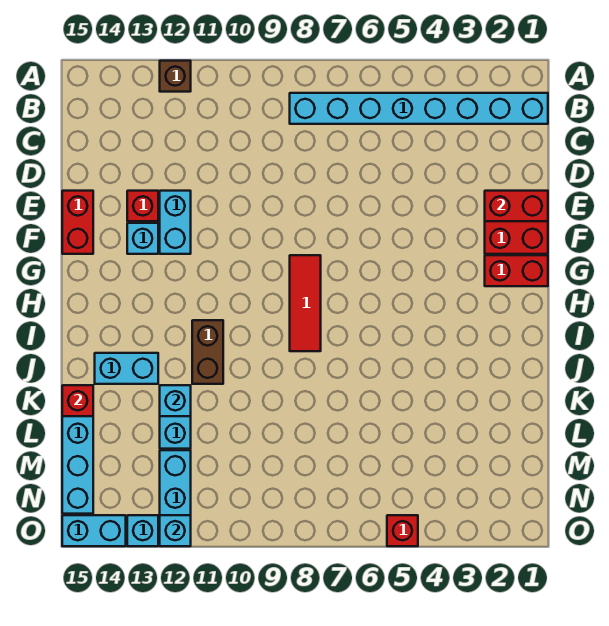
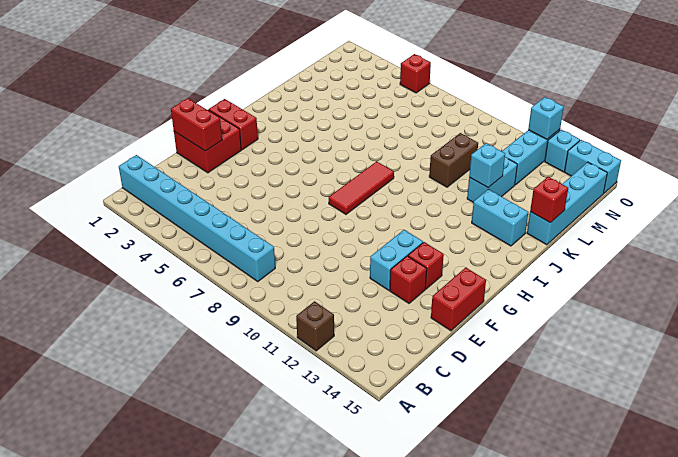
cyan 1x1 brick [127,223,158,254] -> red 1x1 brick [408,242,444,289]
brown 1x2 brick [192,320,223,384] -> brown 1x2 brick moved to [429,133,478,187]

